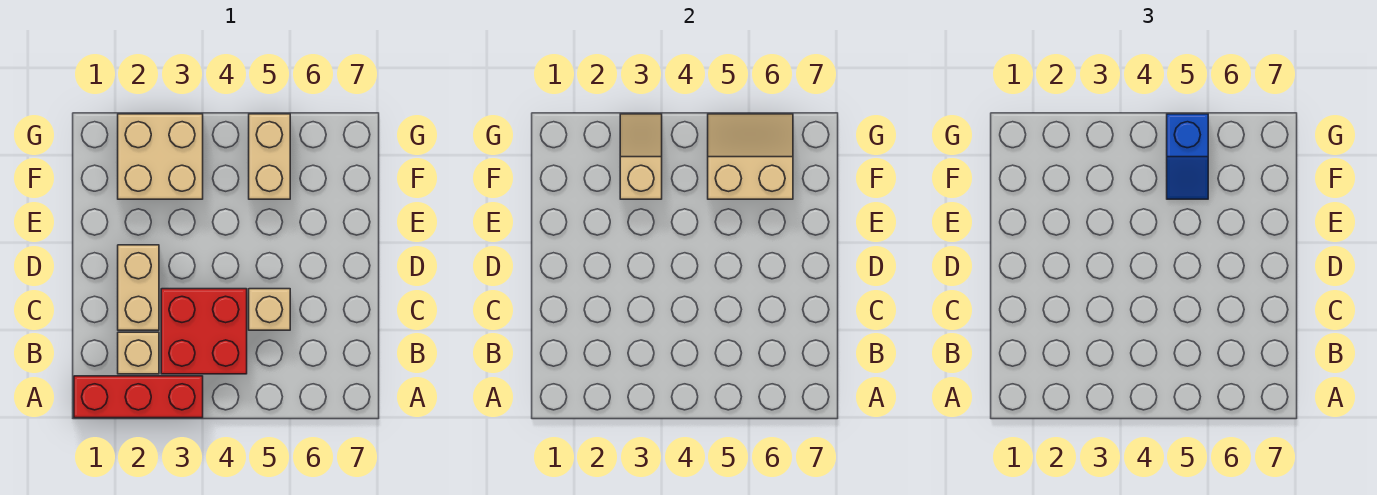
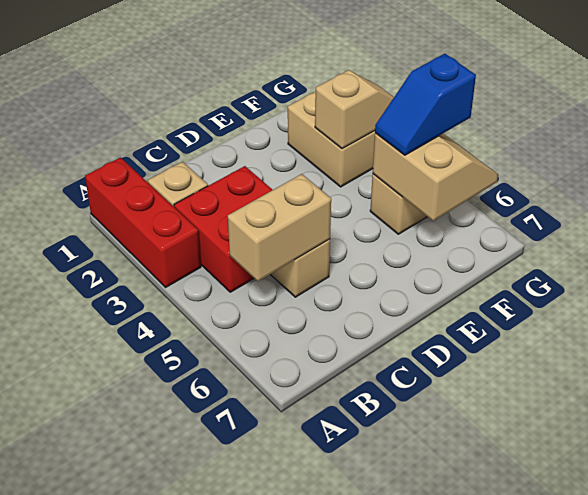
tan 1x2 brick [118,245,159,330] -> tan 1x2 brick moved to [228,174,331,281]

